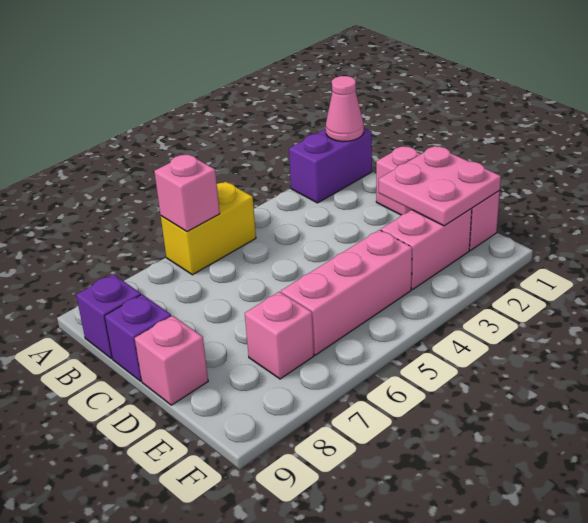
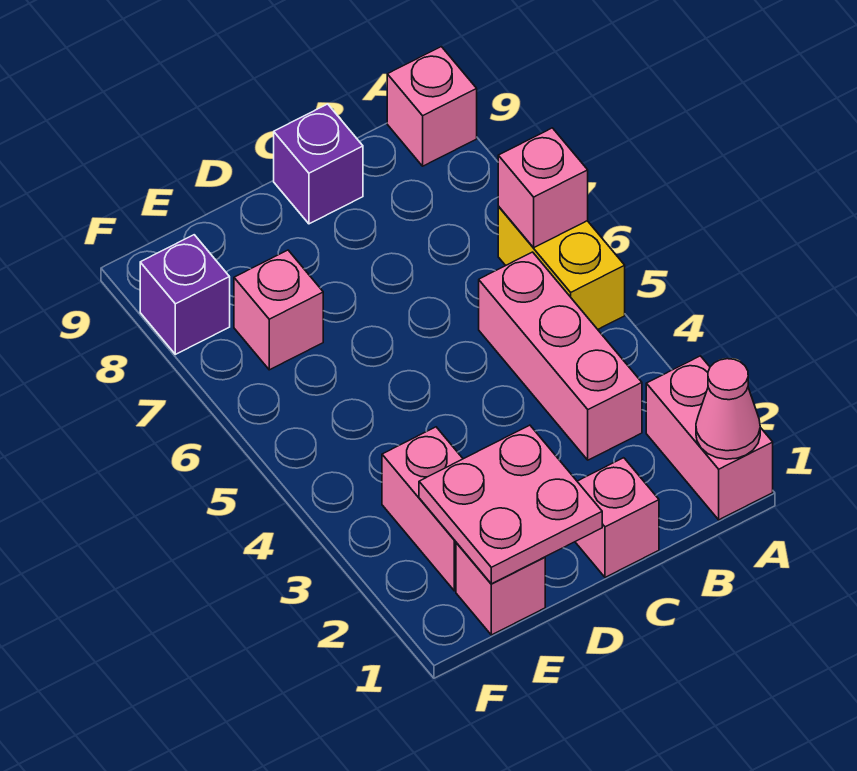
purple 1x2 brick [289,128,372,203] -> pink 1x2 brick [646,356,773,520]
purple 1x1 brick [76,274,141,359] -> purple 1x1 brick moved to [140,235,230,354]
pink 1x1 brick [135,316,208,405] -> pink 1x1 brick moved to [387,47,477,166]
pink 1x3 brick [281,230,412,355] -> pink 1x3 brick moved to [479,252,642,460]

